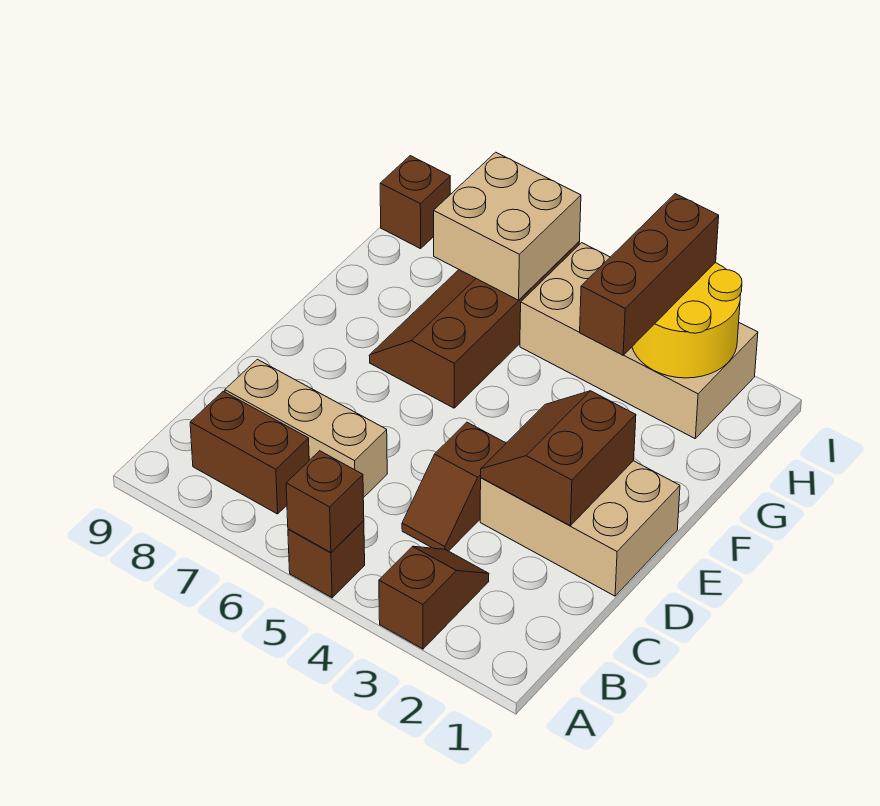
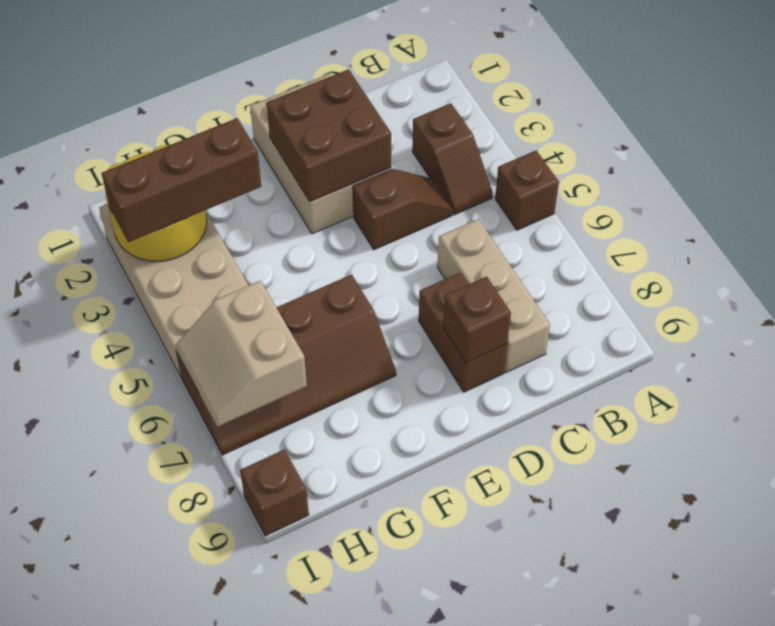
brown 1x2 slope [379,546,489,649] -> brown 1x2 slope turned to [412,103,493,214]
brown 1x1 brick [286,451,364,553] -> brown 1x1 brick moved to [443,277,511,363]
brown 1x2 brick [190,391,309,514] -> brown 1x2 brick moved to [419,273,507,392]
brown 2x2 slope [481,391,636,526] -> brown 2x2 brick [267,69,391,202]
tan 2x2 brick [434,152,581,300] -> tan 2x2 slope [175,281,307,427]

